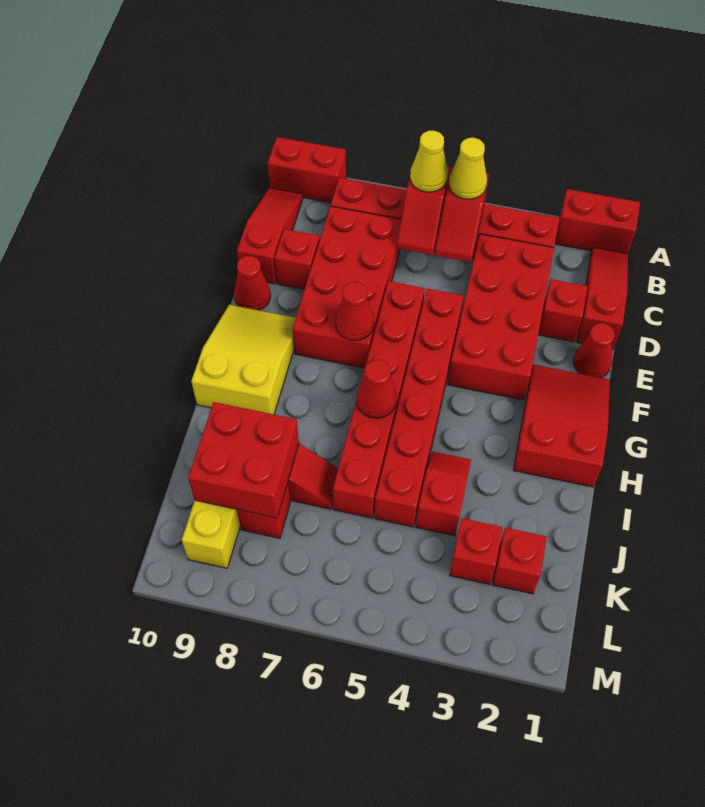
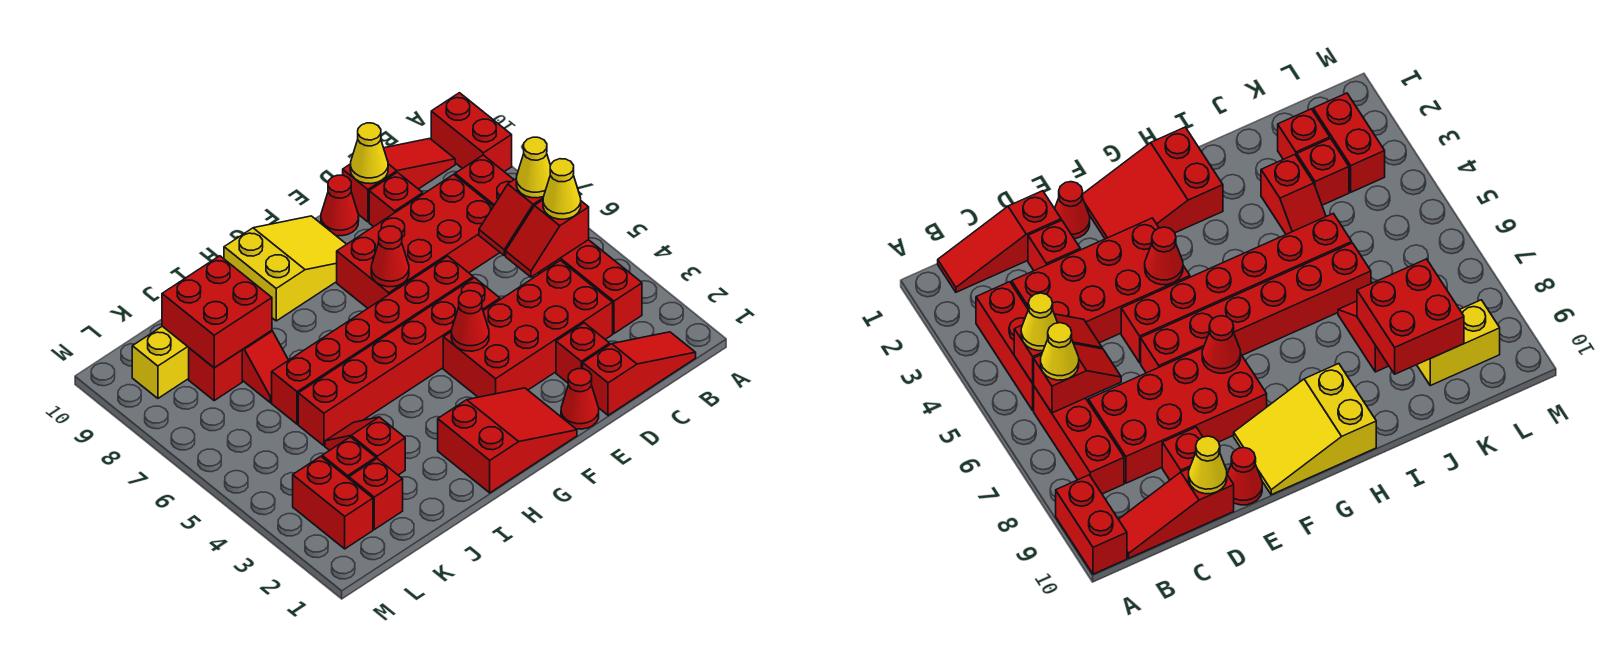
red 1x2 brick [555,189,640,254] -> red 1x2 brick moved to [293,456,373,549]
none -> yellow 1x1 cone [350,123,388,184]
red 1x1 cone [357,360,397,418] -> red 1x1 cone moved to [451,291,489,351]
red 1x2 slope [416,452,471,536] -> red 1x2 slope turned to [325,417,405,475]

